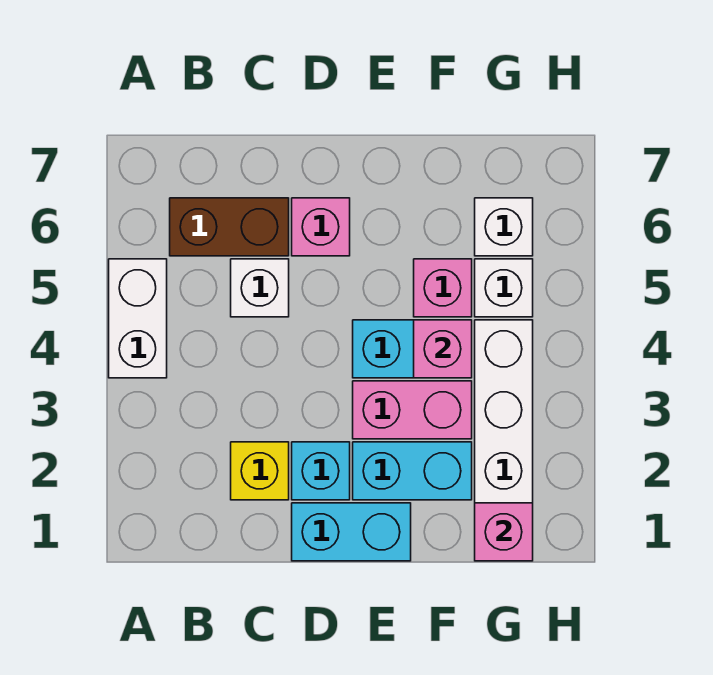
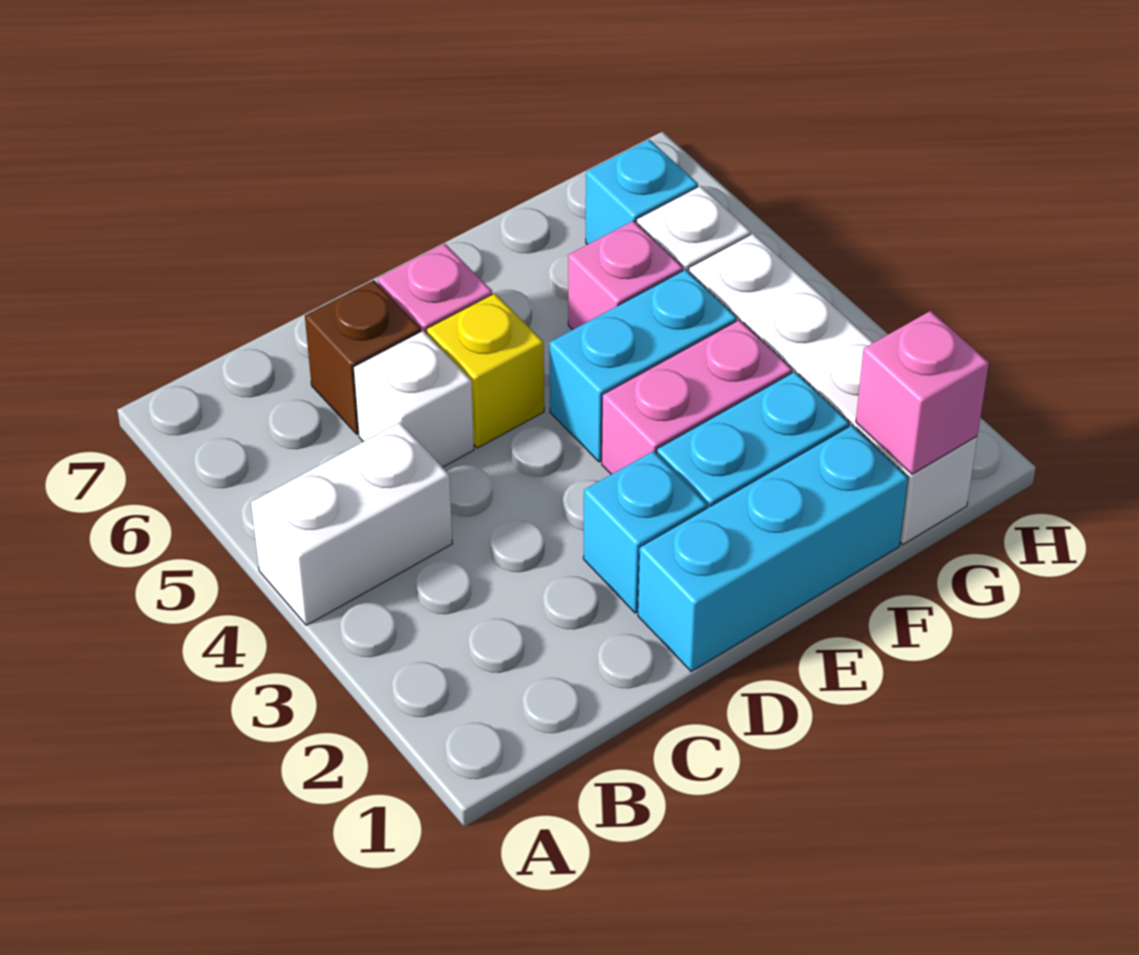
white 1x2 brick [109,259,167,378] -> white 1x2 brick turned to [251,422,452,625]
brown 1x2 brick [170,198,289,256] -> brown 1x1 brick [305,280,421,434]
yellow 1x1 brick [231,442,289,500] -> yellow 1x1 brick moved to [427,293,544,448]
cyan 1x2 brick [292,503,411,561] -> cyan 1x3 brick [638,425,908,672]
pink 1x1 brick [414,320,472,378] -> none
white 1x1 brick [475,198,533,256] -> cyan 1x1 brick [586,140,698,245]

